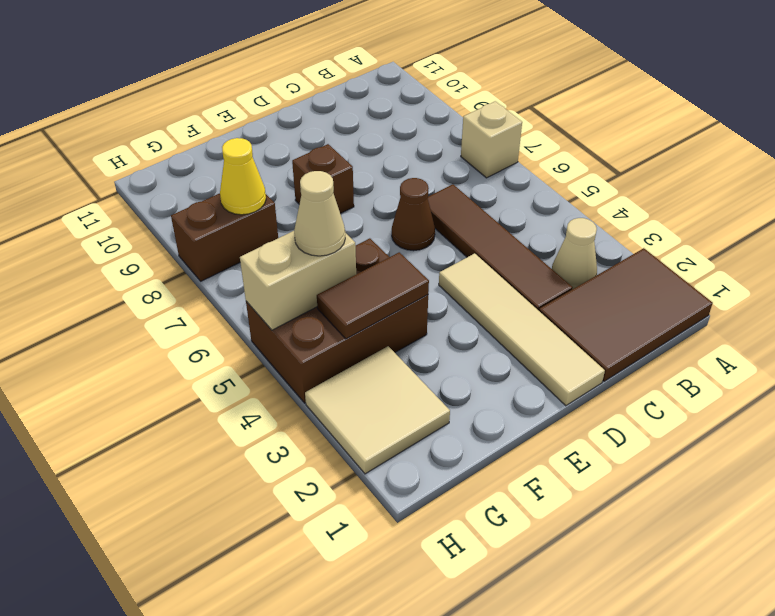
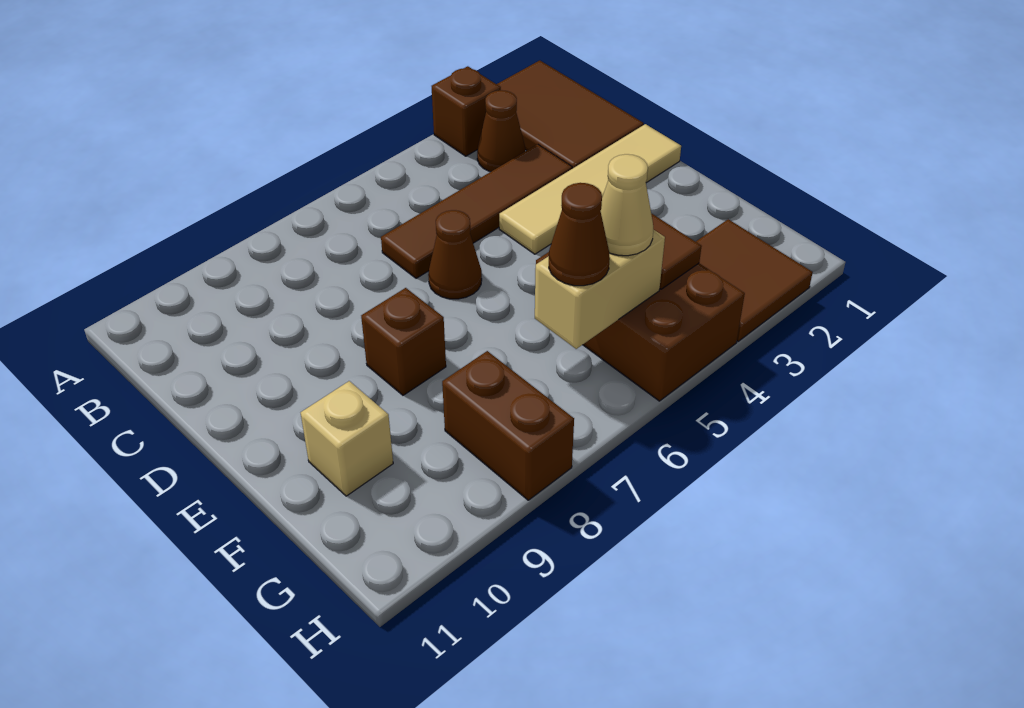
none -> brown 1x1 brick [432,66,501,156]
tan 1x1 brick [461,101,522,178] -> tan 1x1 brick moved to [301,381,393,496]
tan 1x1 cone [552,218,597,289] -> brown 1x1 cone [477,90,525,172]
tan 2x2 tile [305,346,450,474] -> brown 2x2 tile [696,219,813,341]
tan 1x2 brick [240,231,356,330] -> tan 1x2 brick turned to [535,230,665,349]
none -> brown 1x1 cone [549,183,610,286]
yellow 1x1 cone [220,138,266,215] -> none

